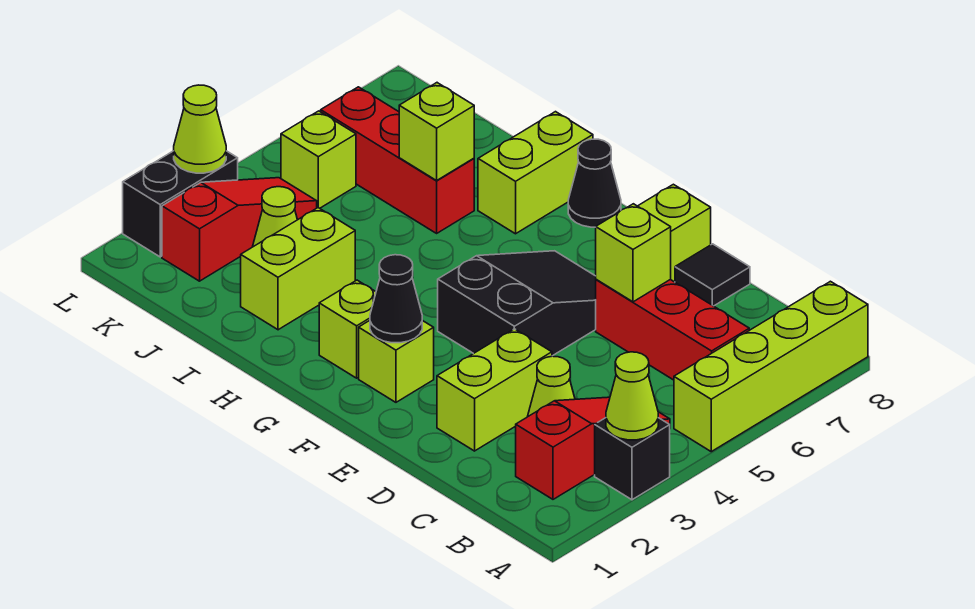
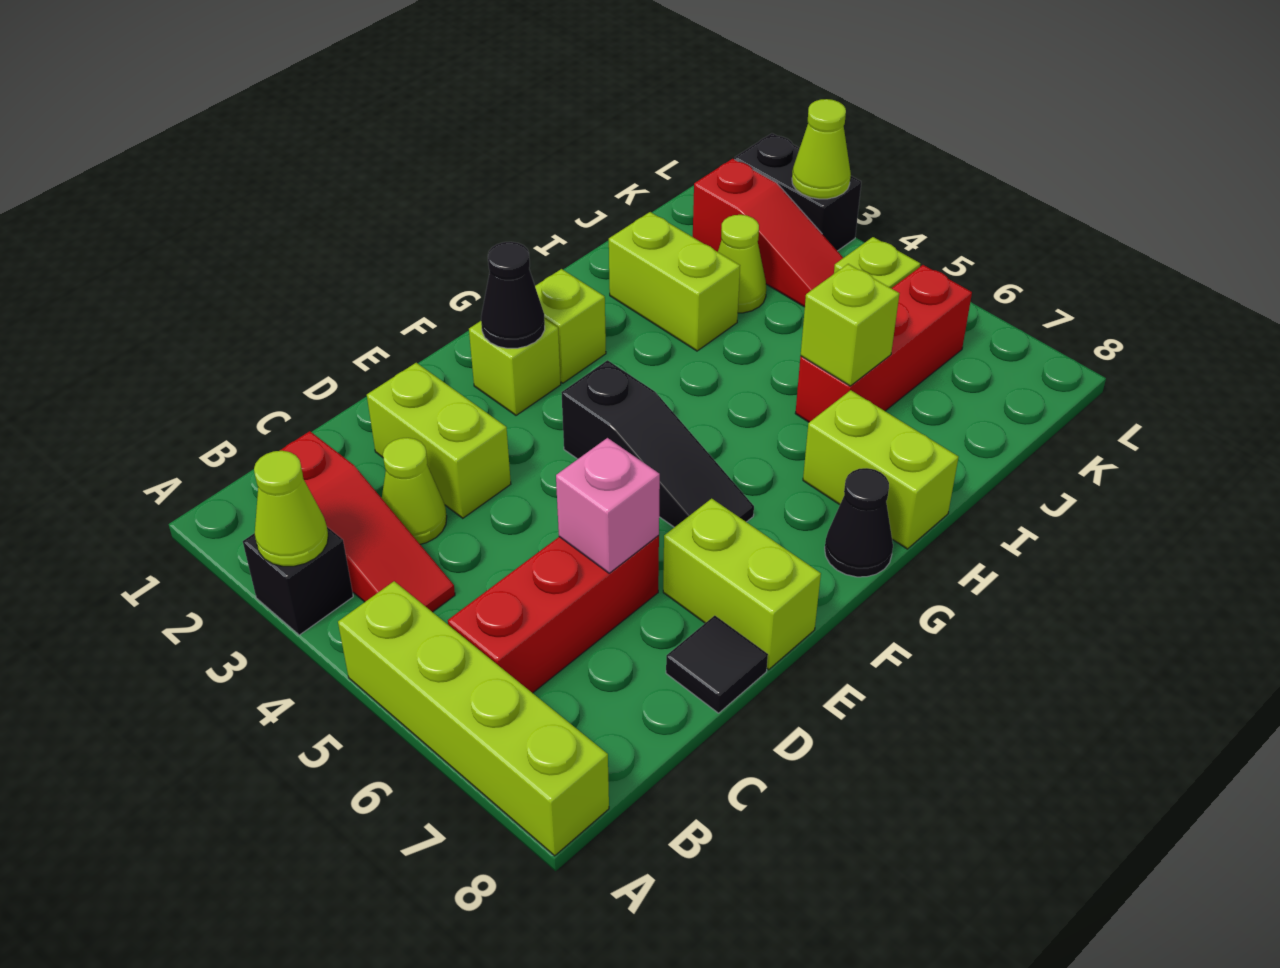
lime 1x1 brick [596,204,671,302] -> pink 1x1 brick [556,438,660,573]
black 2x3 slope [438,251,596,356] -> black 1x3 slope [561,360,754,527]

